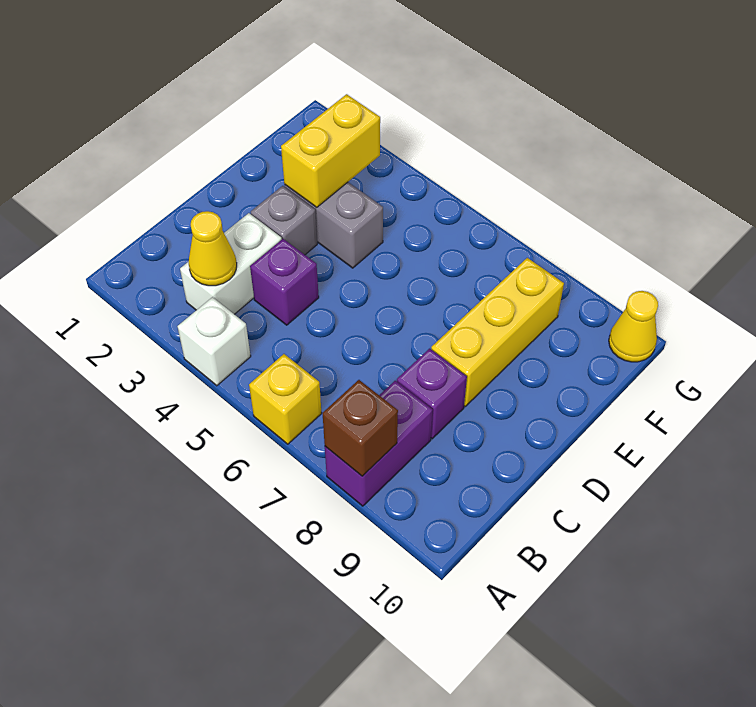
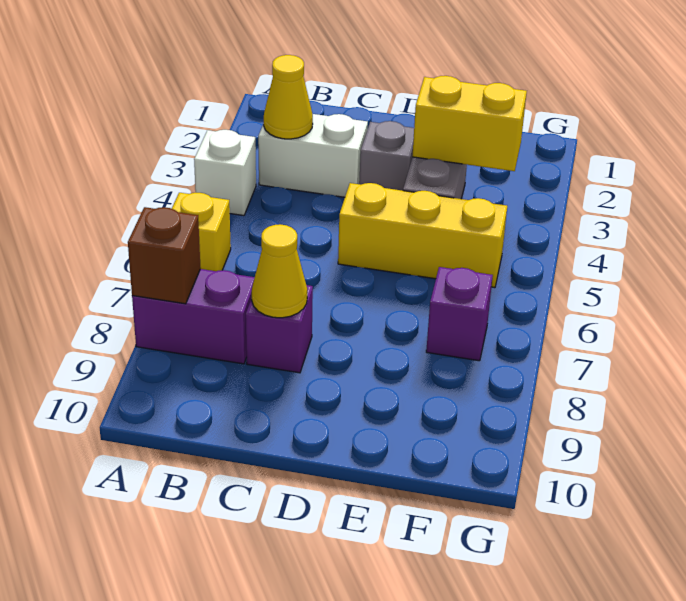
purple 1x1 brick [250,239,319,325] -> purple 1x1 brick moved to [426,267,493,361]
yellow 1x3 brick [431,258,564,406] -> yellow 1x3 brick moved to [338,183,507,288]
yellow 1x1 cone [609,291,658,362] -> yellow 1x1 cone moved to [252,224,307,318]

